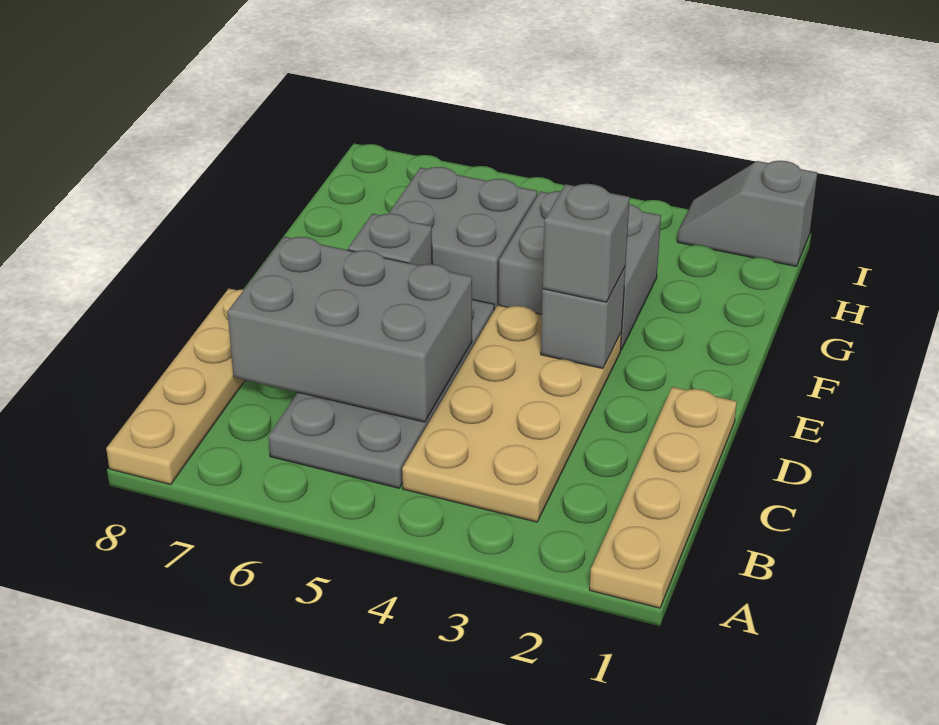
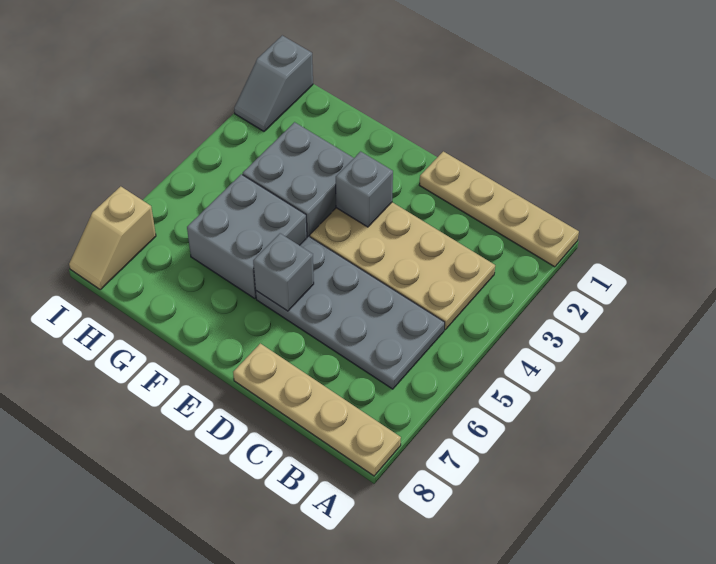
grey 2x3 brick [227,237,472,422] -> none
grey 1x1 brick [543,184,630,302] -> none
none -> tan 1x2 slope [69,186,156,289]

